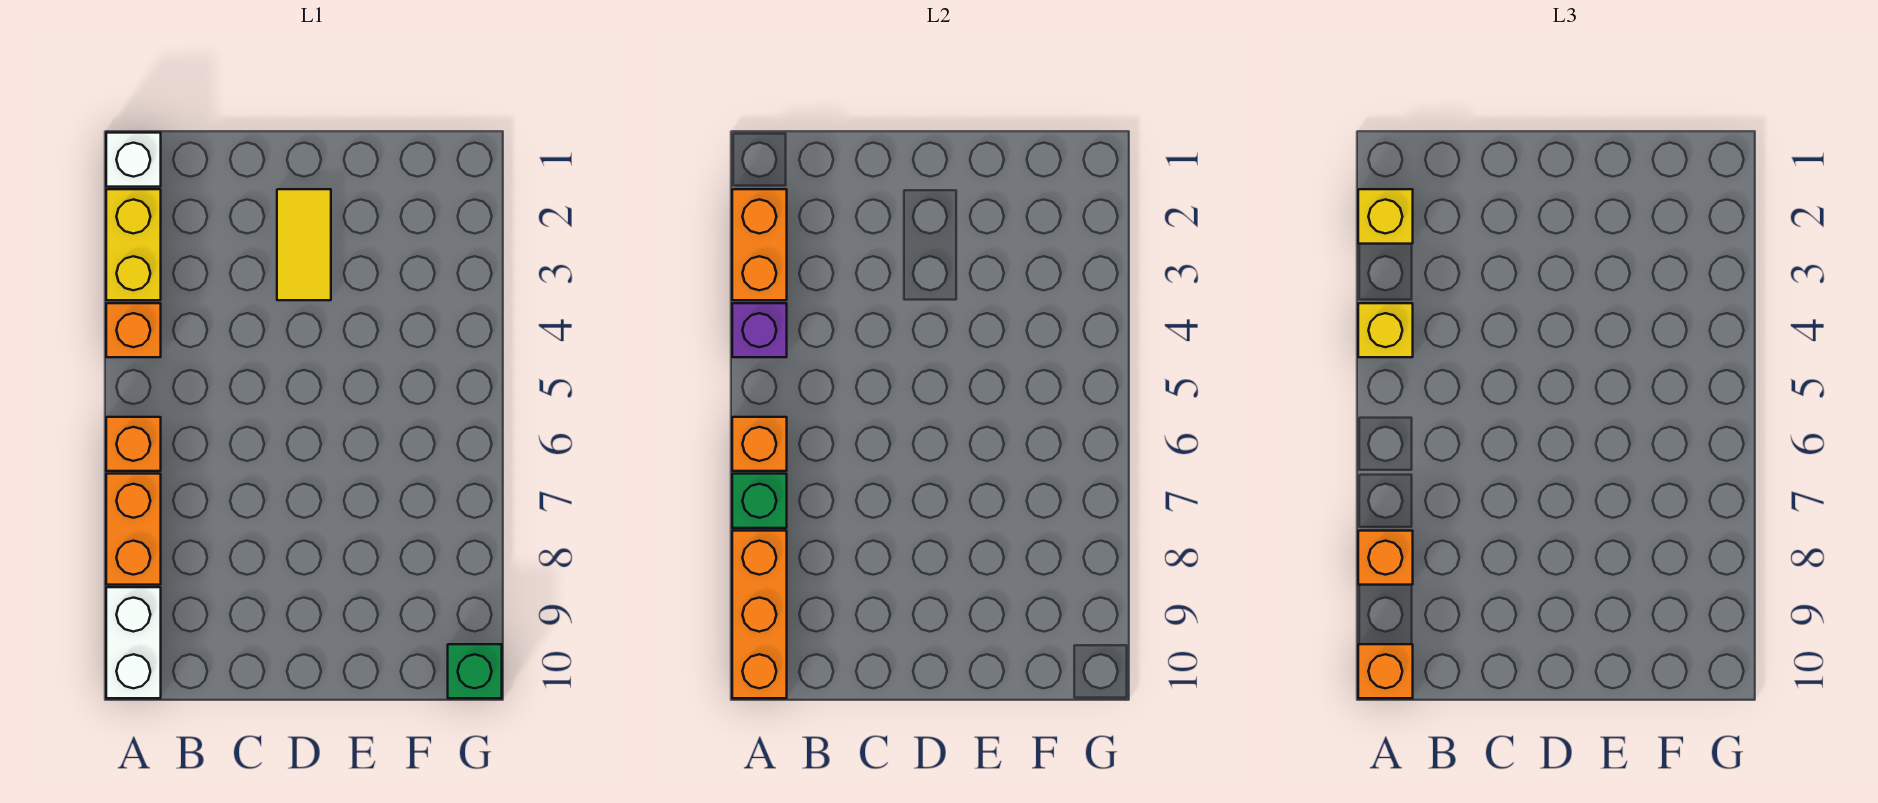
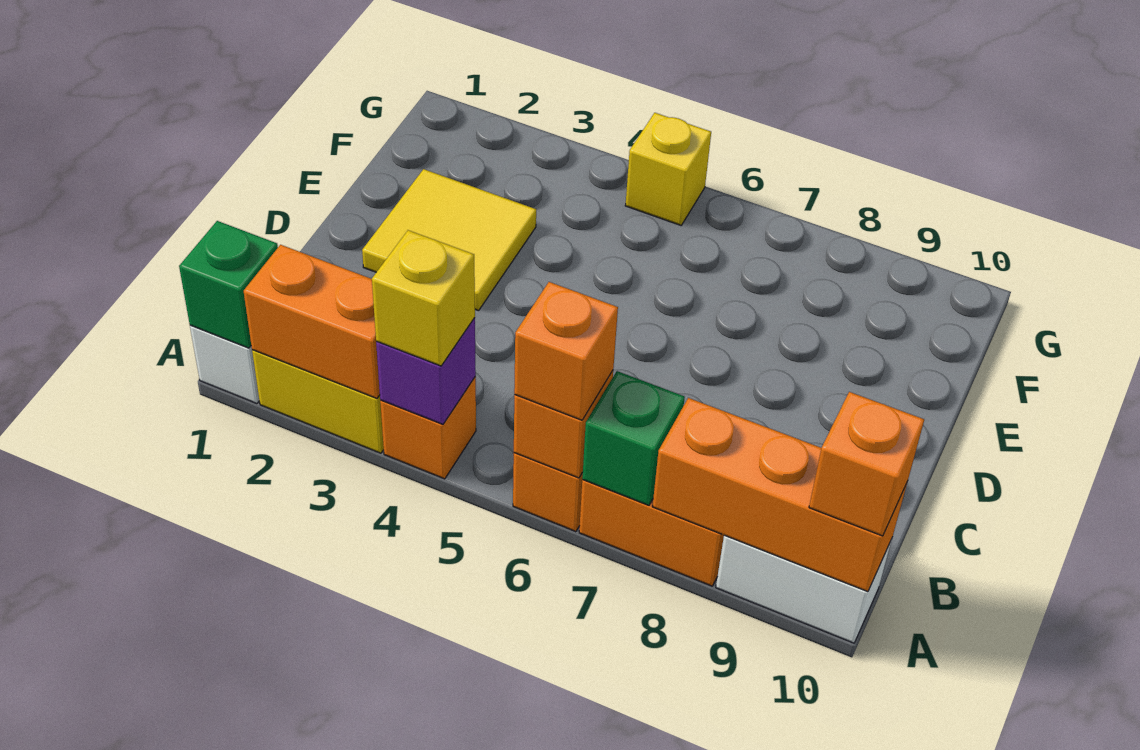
yellow 1x1 brick [1358,189,1413,244] -> yellow 1x1 brick moved to [625,113,711,225]
orange 1x1 brick [1358,531,1413,585] -> orange 1x1 brick moved to [514,282,618,420]
yellow 1x2 tile [277,189,331,300] -> yellow 2x2 tile [362,169,536,311]
green 1x1 brick [448,644,502,698] -> green 1x1 brick moved to [179,221,278,348]

